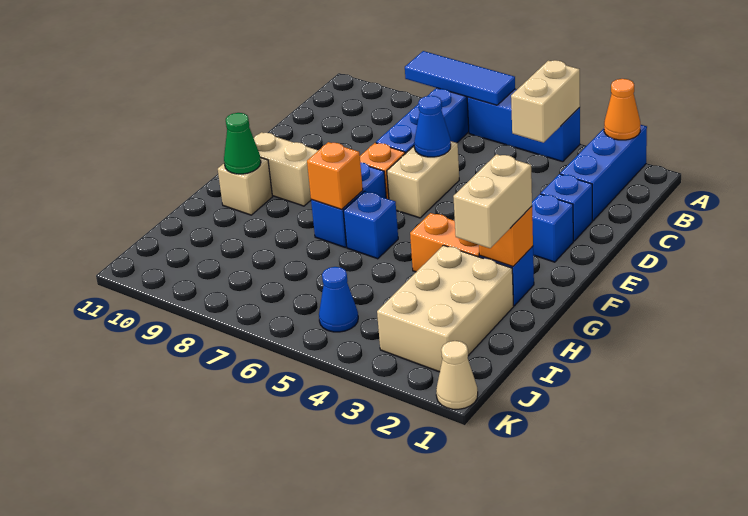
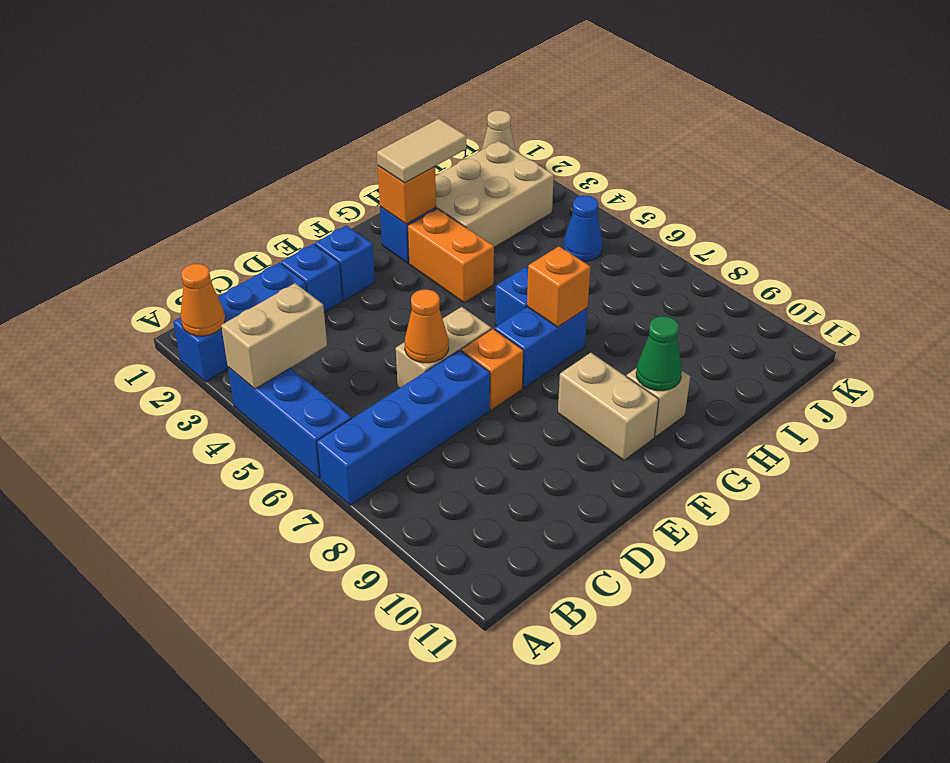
blue 1x3 tile [405,51,515,105] -> none
blue 1x1 cone [414,96,451,157] -> orange 1x1 cone [405,289,449,363]
tan 1x2 brick [453,154,532,248] -> tan 1x2 tile [377,119,466,183]

